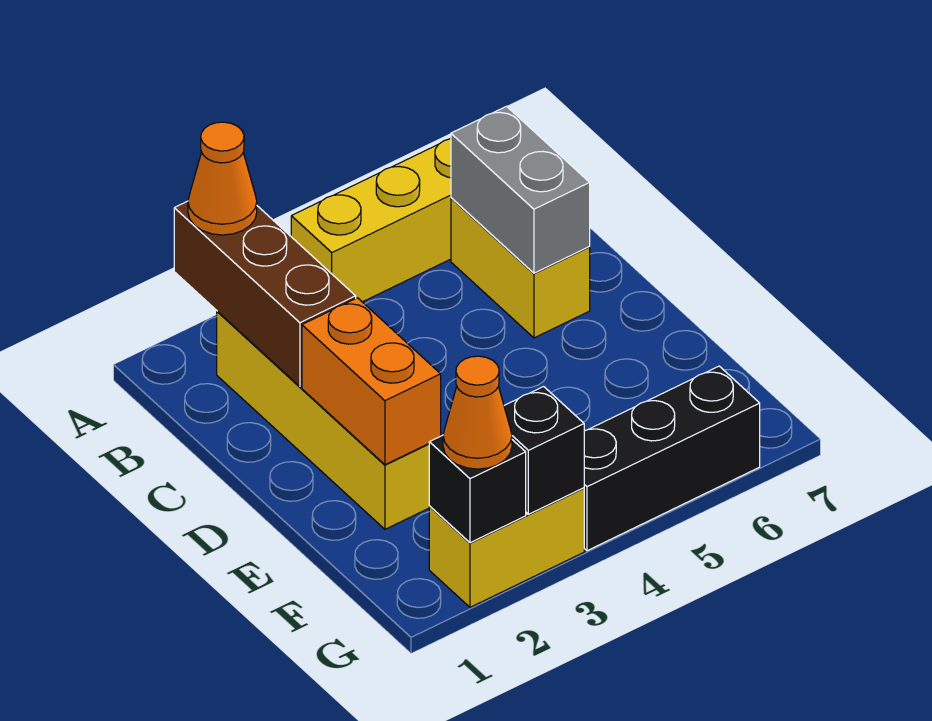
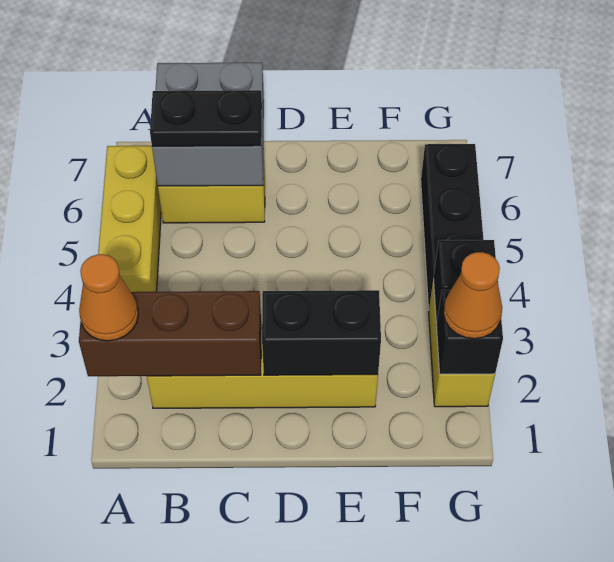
grey 1x2 brick [451,106,590,273] -> grey 2x2 brick [152,63,264,186]
none -> black 1x2 plate [150,90,262,146]
orange 1x2 brick [302,298,441,465] -> black 1x2 brick [262,290,381,375]

